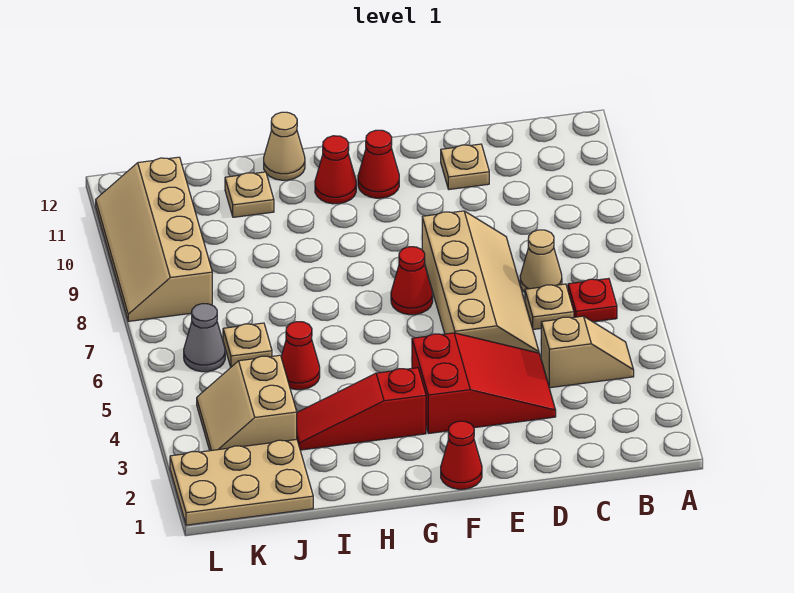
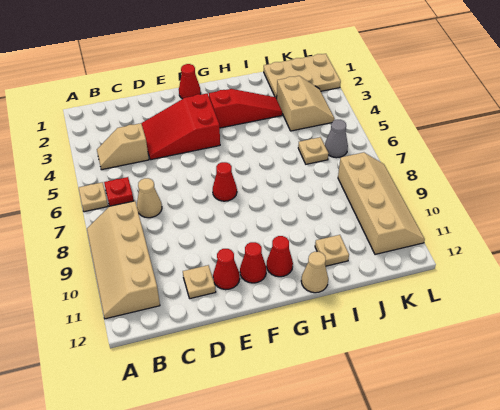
tan 1x1 plate [525,284,574,329] -> tan 1x1 plate moved to [79,182,108,212]
tan 2x4 slope [422,211,539,353] -> tan 2x4 slope moved to [87,201,160,319]
red 1x1 cone [281,322,320,390] -> red 1x1 cone moved to [213,249,240,290]

